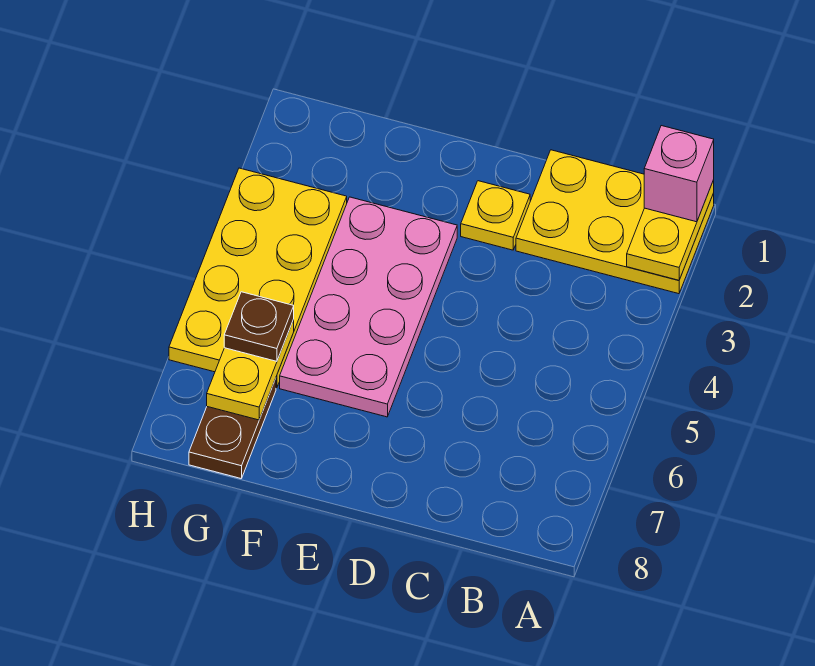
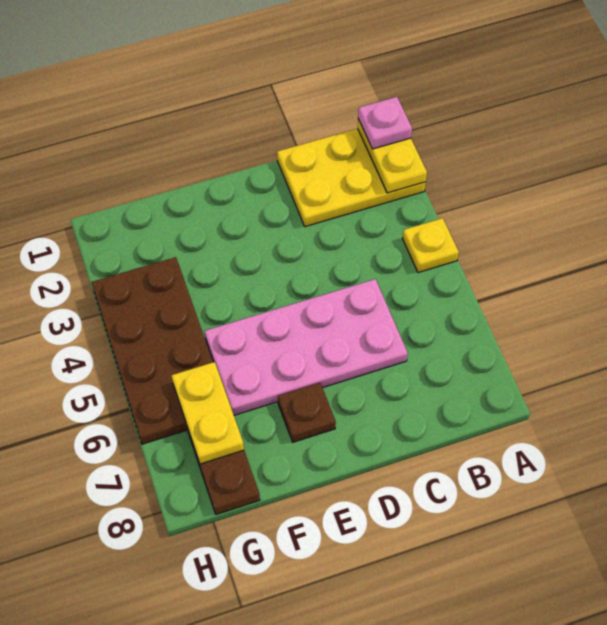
pink 1x1 brick [644,126,714,222] -> pink 1x1 plate [358,97,412,149]
yellow 1x1 plate [461,181,530,250] -> yellow 1x1 plate moved to [403,218,459,273]
pink 2x4 plate [280,197,457,417] -> pink 2x4 plate turned to [205,279,408,415]
yellow 2x4 plate [169,168,347,388] -> brown 2x4 plate [91,257,213,444]
brown 1x1 plate [224,292,294,361] -> brown 1x1 plate moved to [278,383,336,442]

